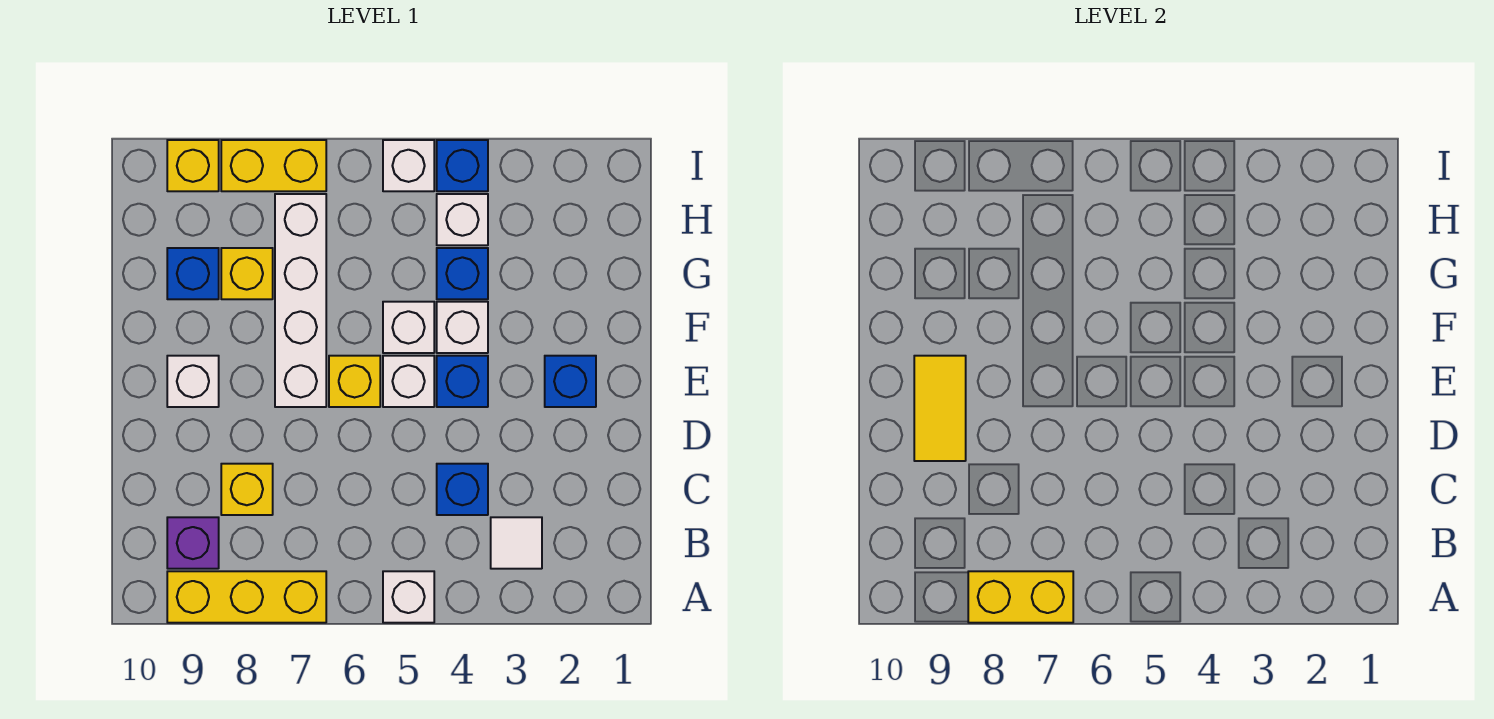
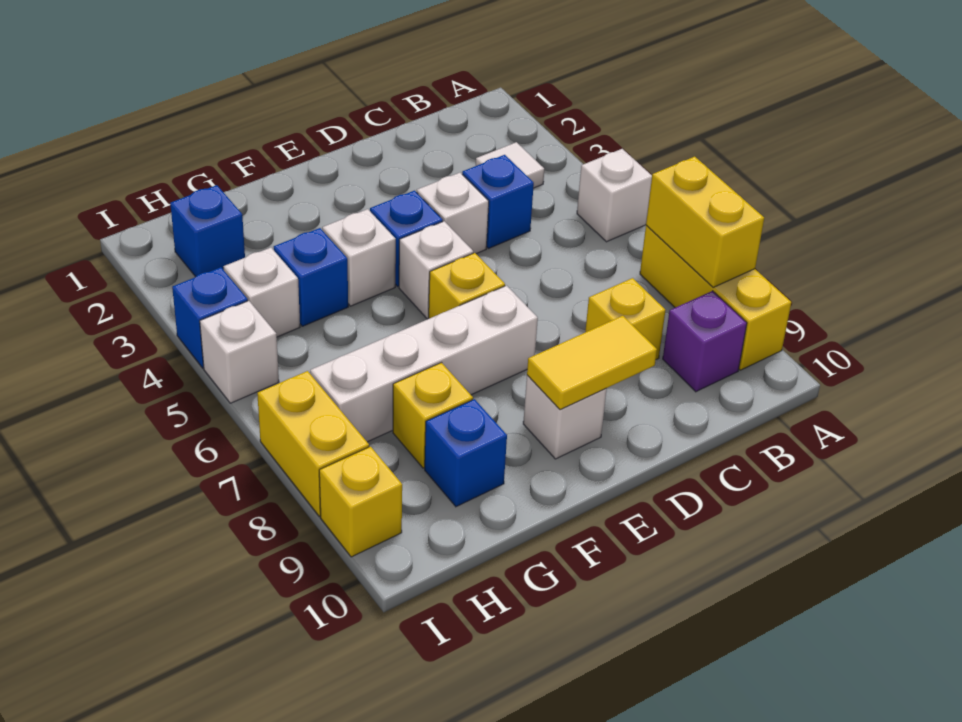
blue 1x1 brick [545,356,596,407] -> blue 1x1 brick moved to [170,185,245,277]
white 1x1 brick [383,302,434,353] -> white 1x1 brick moved to [417,173,489,254]

